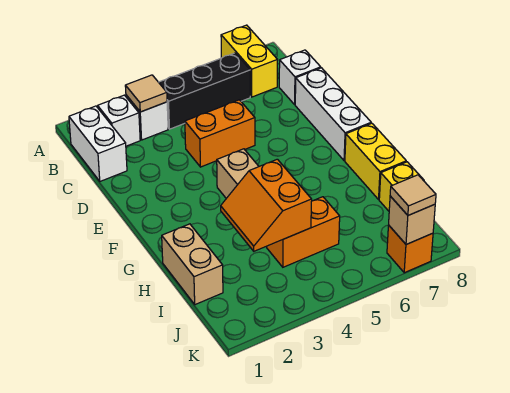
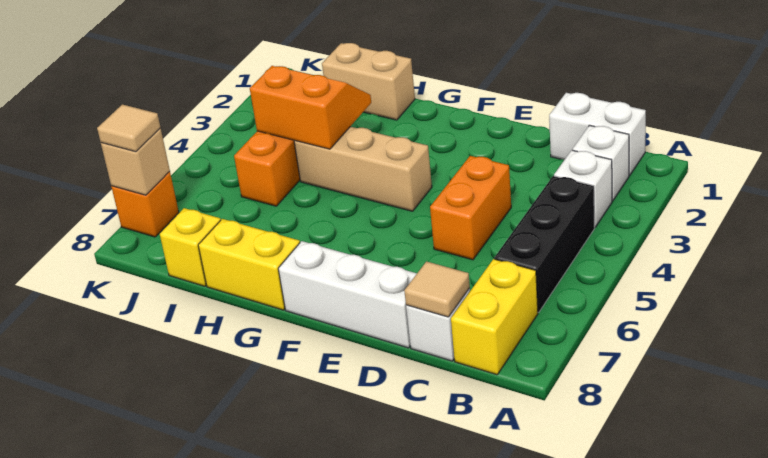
yellow 1x2 brick [221,25,278,97] -> yellow 1x2 brick turned to [451,259,538,375]
tan 1x1 tile [125,75,167,112] -> tan 1x1 tile moved to [404,262,470,317]

